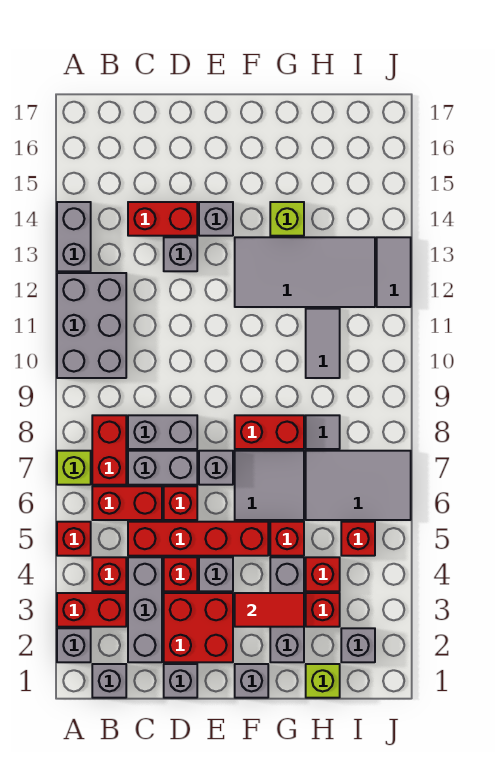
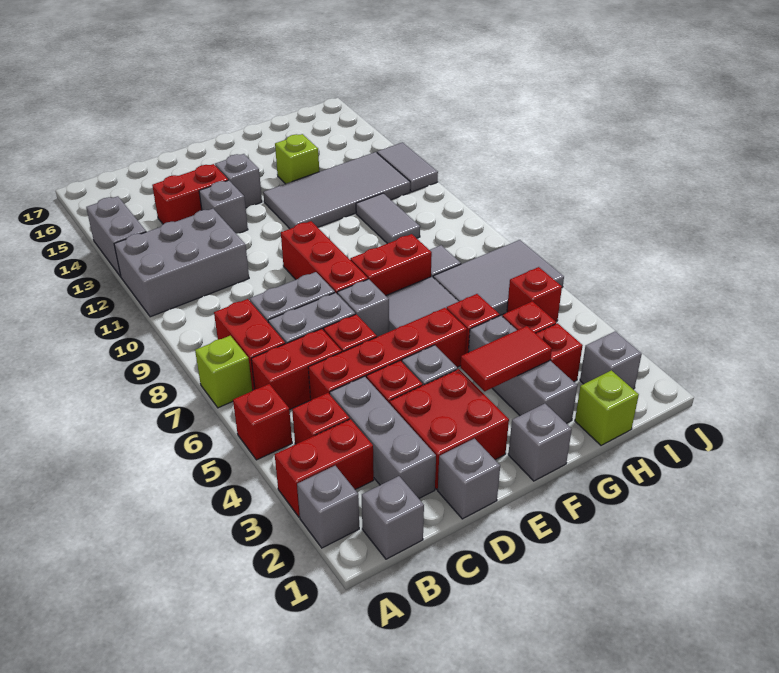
grey 2x3 brick [57,273,126,378] -> grey 2x3 brick turned to [114,209,249,317]
none -> red 1x3 brick [281,221,368,293]

